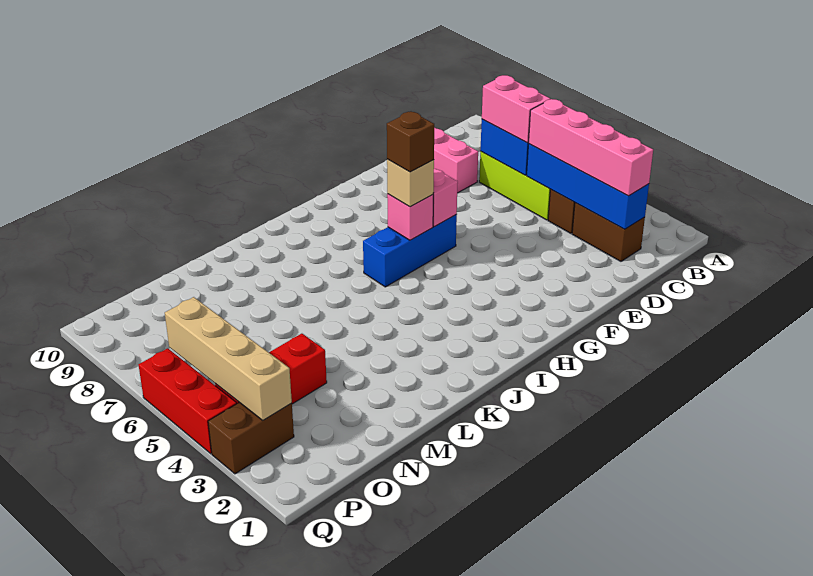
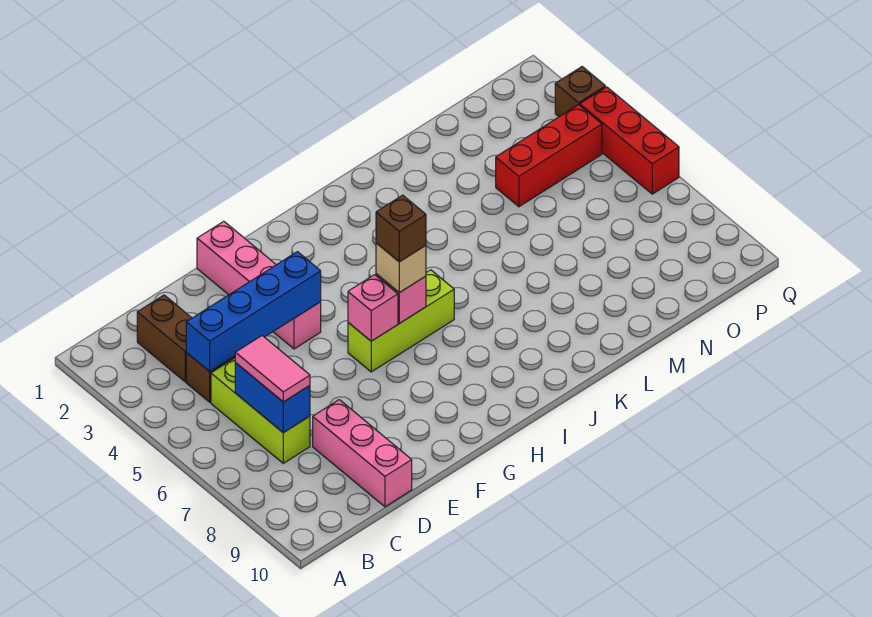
blue 1x4 brick [527,144,649,229] -> blue 1x4 brick turned to [186,252,321,372]
pink 1x4 brick [528,99,653,196] -> pink 1x4 brick moved to [197,221,321,349]
pink 1x2 brick [482,75,550,143] -> pink 1x2 tile [235,336,310,402]
blue 1x3 brick [363,215,457,287] -> lime 1x3 brick [348,270,454,372]
brown 1x2 brick [208,402,294,474] -> brown 1x1 brick [555,67,605,117]
tan 1x4 brick [165,297,292,420] -> none

